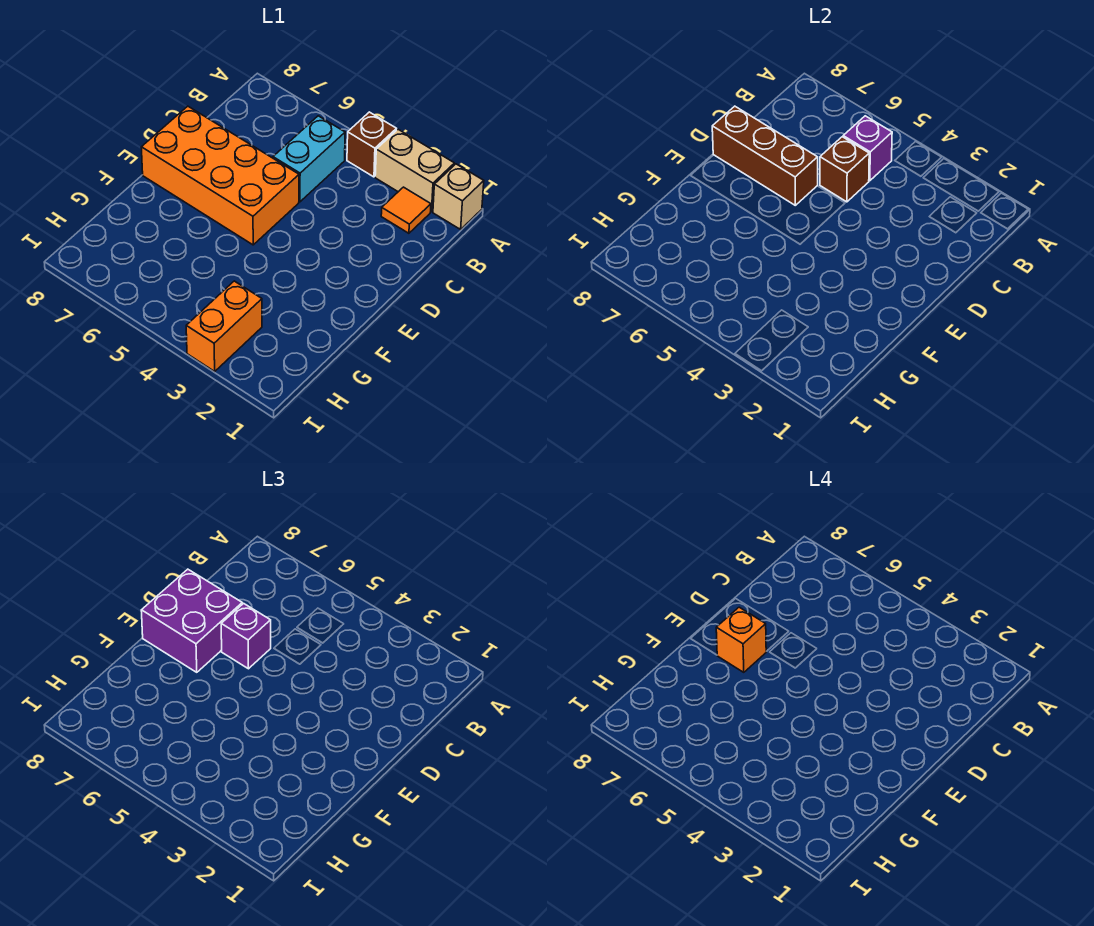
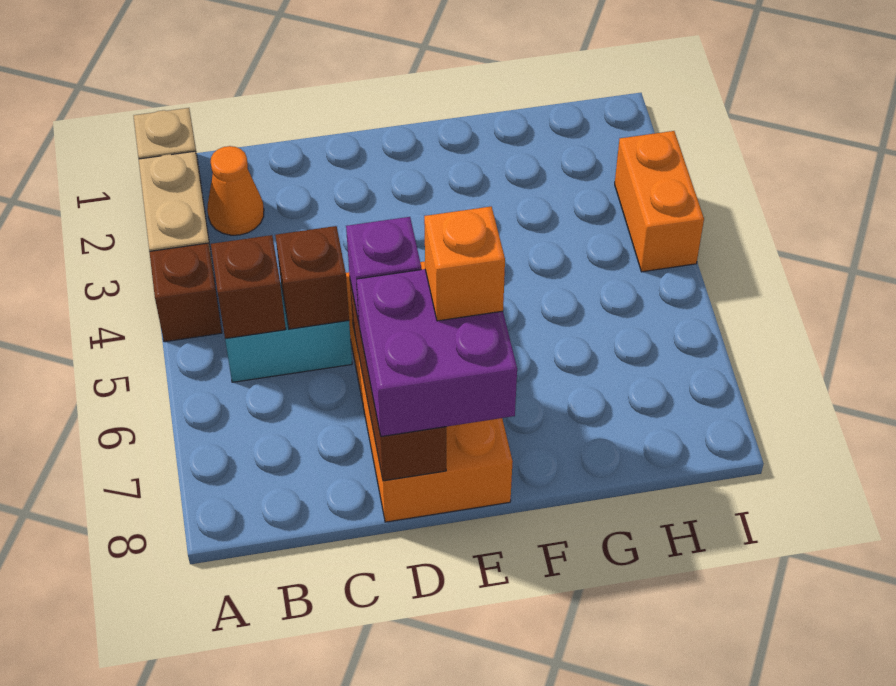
orange 1x1 tile [381,187,431,233] -> orange 1x1 cone [207,146,264,235]
purple 1x1 brick [843,116,892,181] -> brown 1x1 brick [211,235,286,339]
orange 1x2 brick [186,281,262,371] -> orange 1x2 brick turned to [615,131,704,272]

